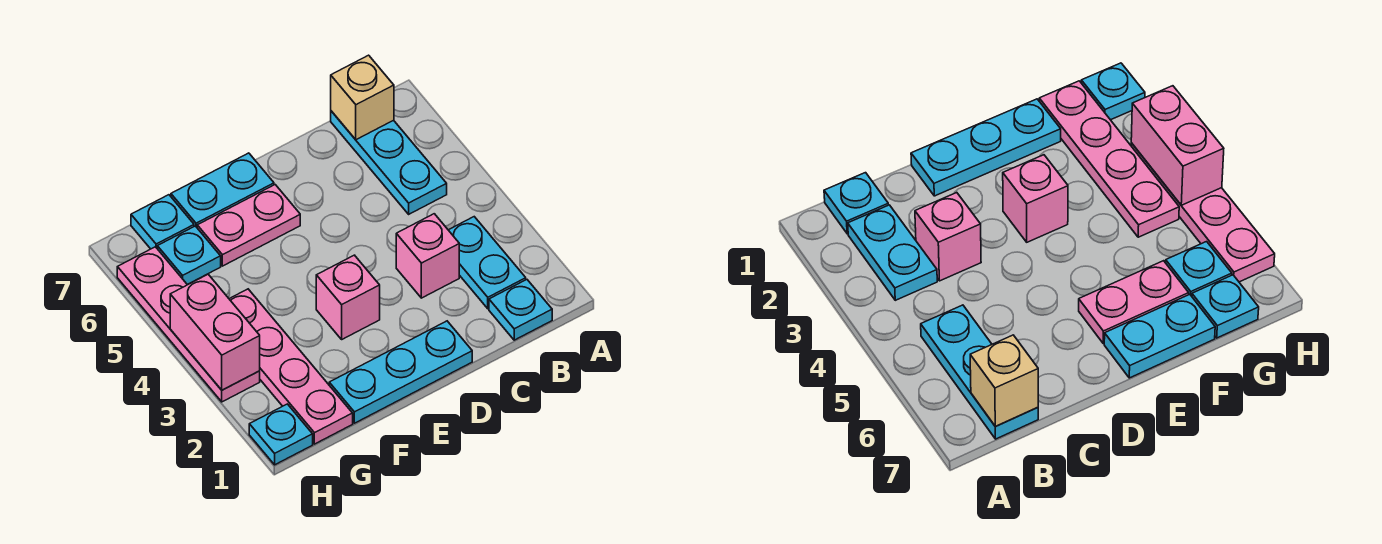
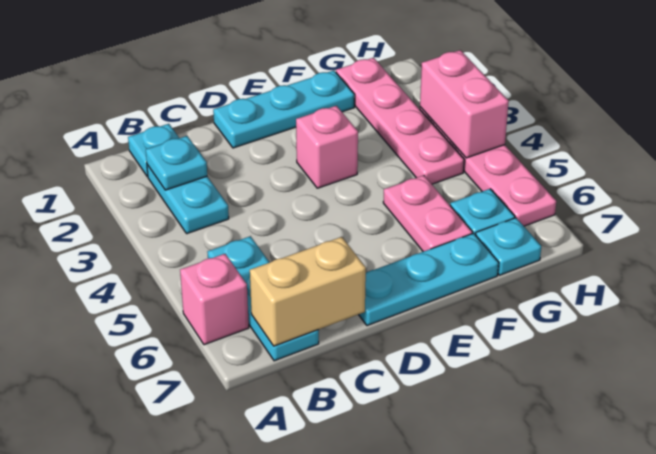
tan 1x1 brick [331,55,394,140] -> tan 1x2 brick [250,237,366,346]
pink 1x1 brick [396,214,459,298] -> pink 1x1 brick moved to [180,254,249,345]
pink 1x2 plate [197,185,300,266] -> pink 1x2 plate turned to [383,175,472,252]
cyan 1x2 plate [171,153,274,227] -> cyan 1x3 plate [359,233,499,326]
cyan 1x1 plate [249,404,313,465] -> cyan 1x1 plate moved to [146,136,207,190]

